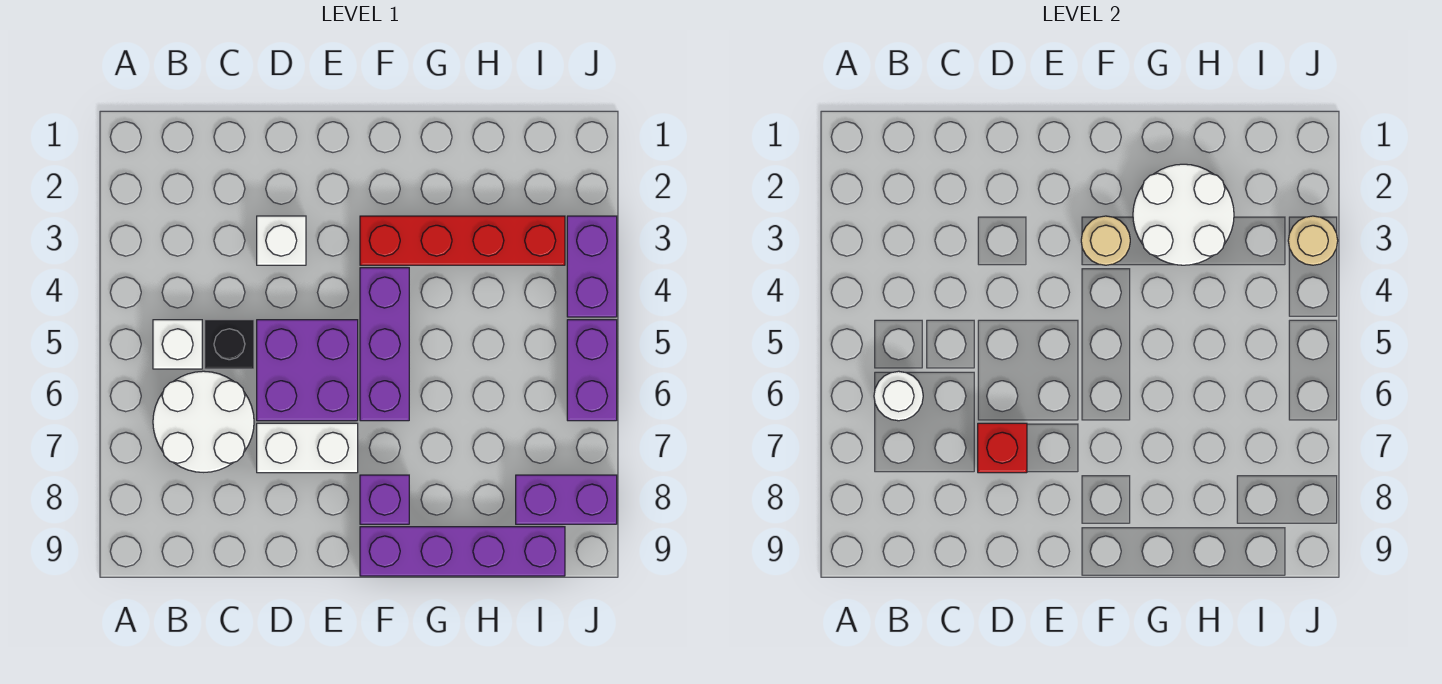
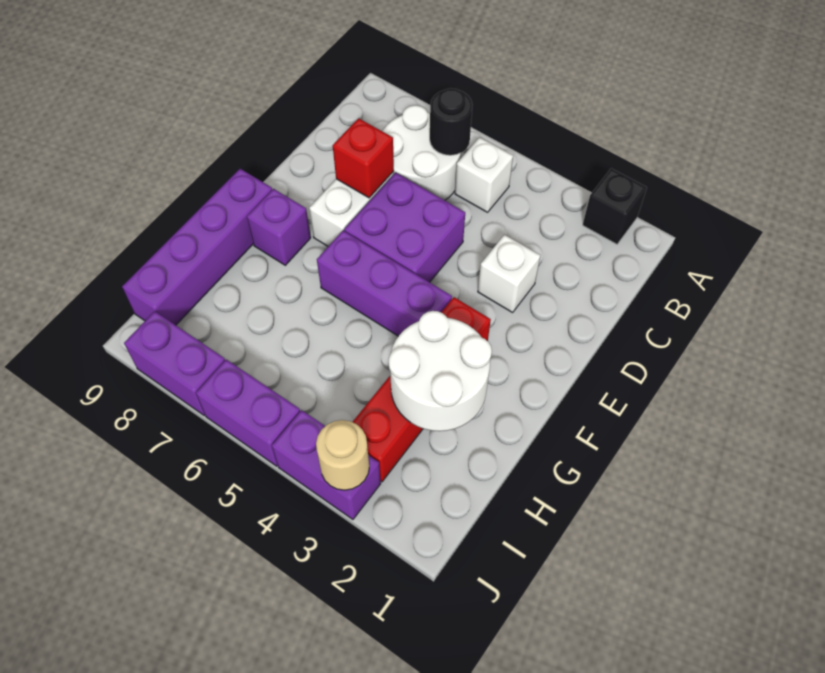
white 1x1 round brick [874,371,923,421] -> black 1x1 round brick [430,88,472,155]
black 1x1 brick [205,320,254,369] -> black 1x1 brick moved to [583,168,647,244]
tan 1x1 round brick [1081,216,1130,265] -> none
purple 1x2 brick [516,475,617,524] -> purple 1x2 brick turned to [124,311,225,416]

